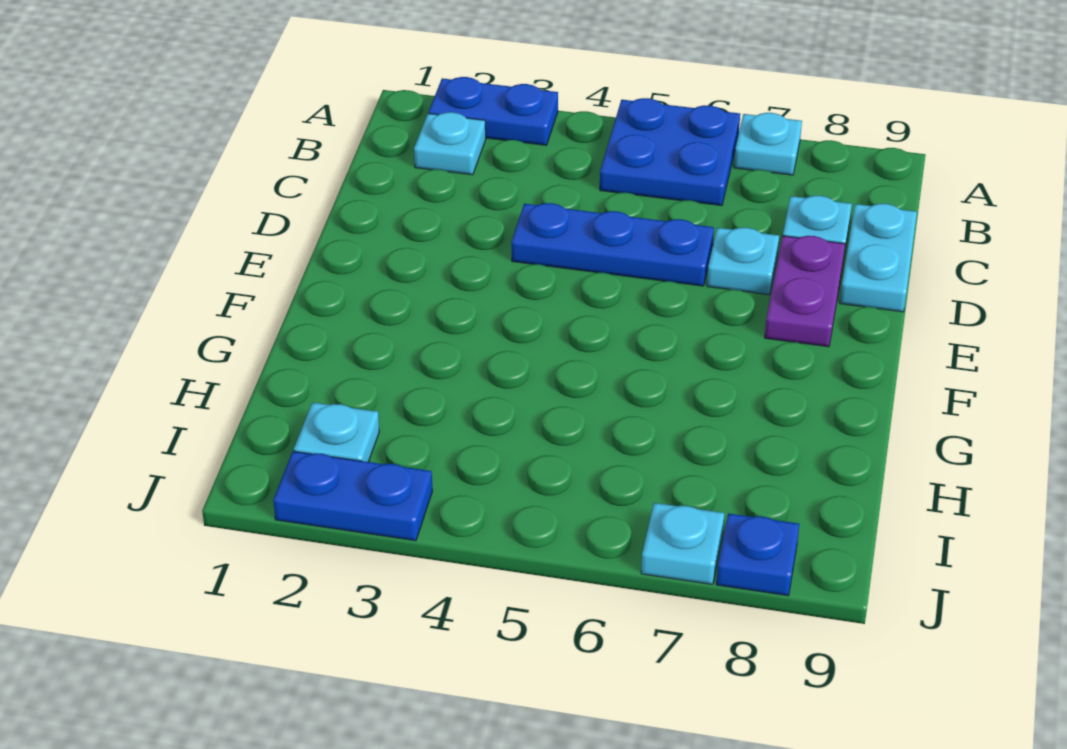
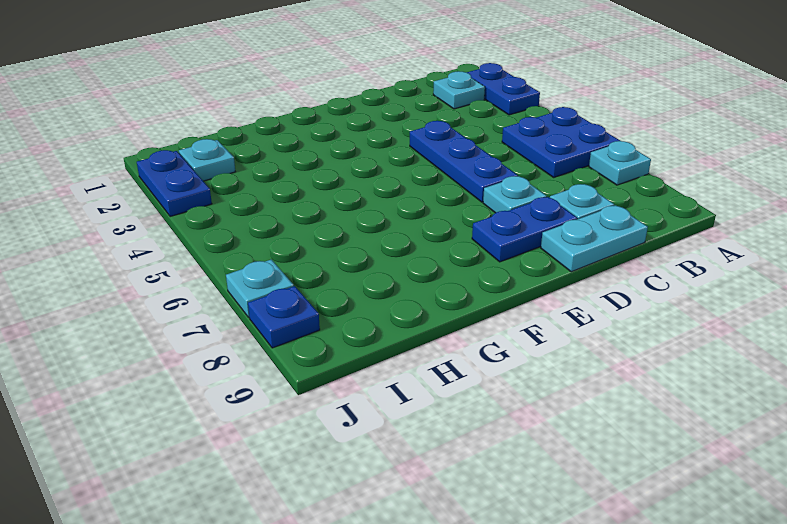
purple 1x2 plate [765,236,845,347] -> blue 1x2 plate [472,197,577,262]

